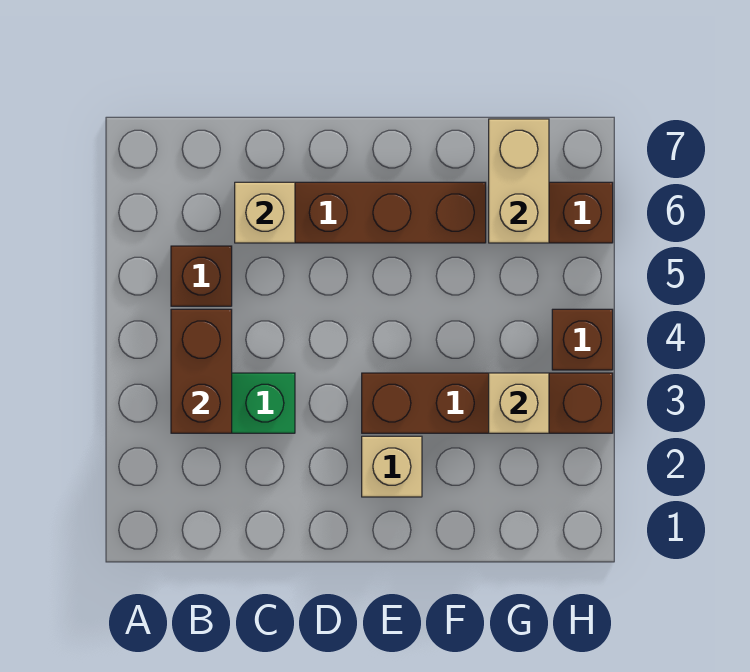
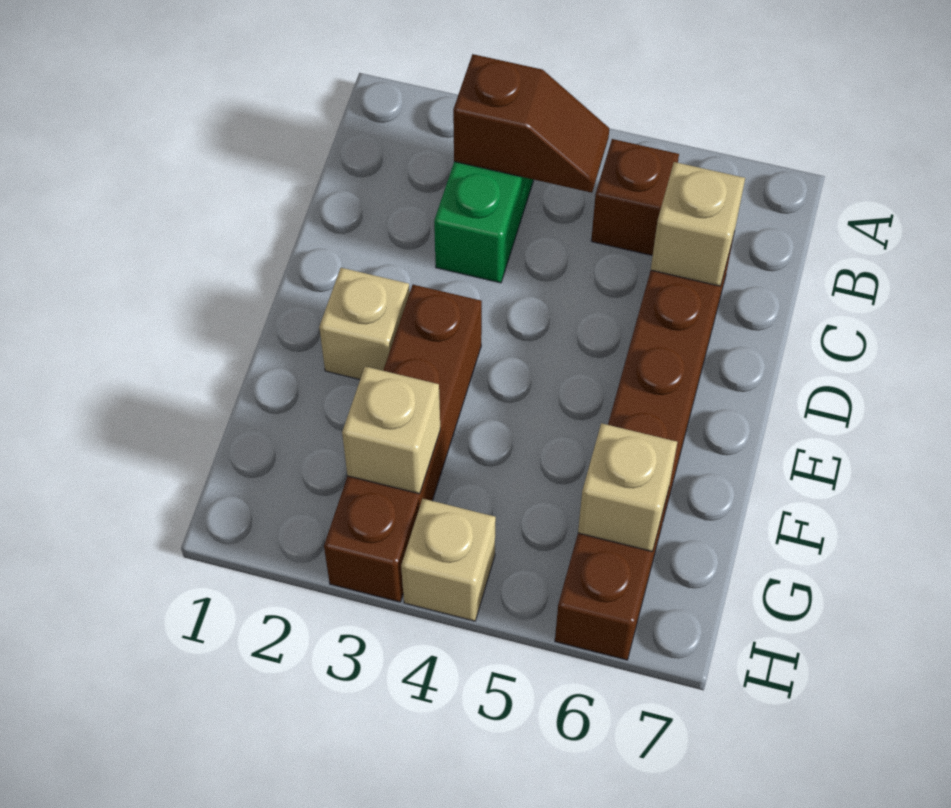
brown 1x2 brick [171,309,232,433] -> brown 1x2 slope [453,54,609,193]
tan 1x2 brick [489,119,549,243] -> tan 1x1 brick [578,423,677,551]
brown 1x1 brick [552,309,613,370] -> tan 1x1 brick [401,499,496,621]

